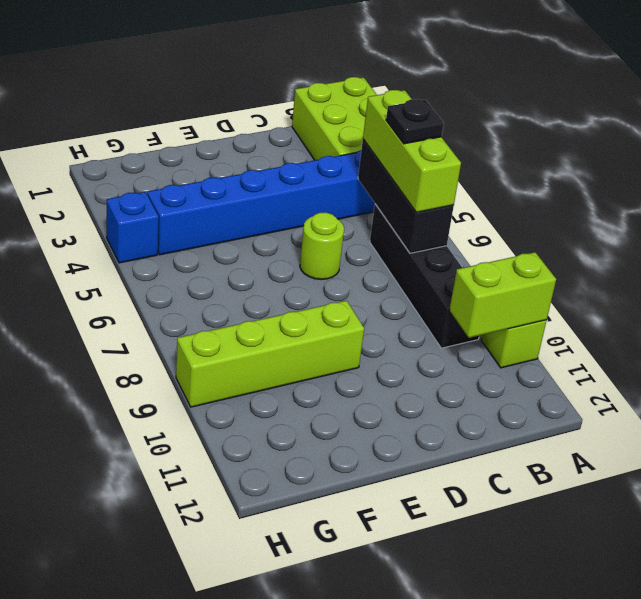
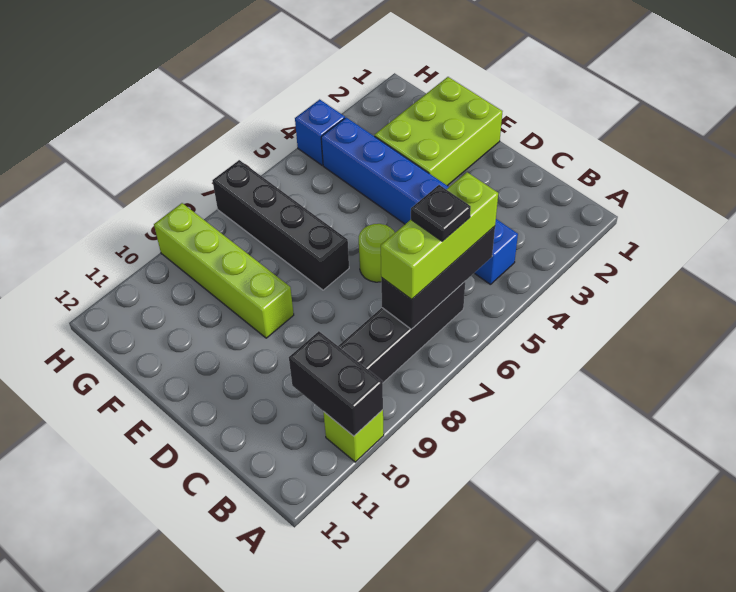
lime 2x3 brick [292,77,377,160] -> lime 2x3 brick moved to [374,77,503,186]
lime 1x2 brick [449,252,556,338] -> black 1x2 brick [289,331,383,436]
none -> black 1x4 brick [212,160,349,290]

